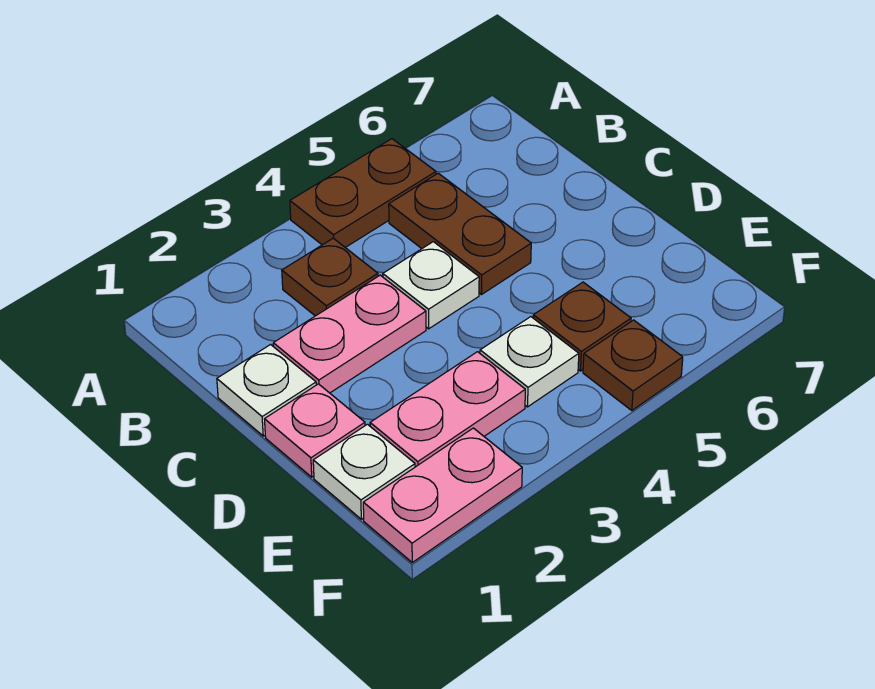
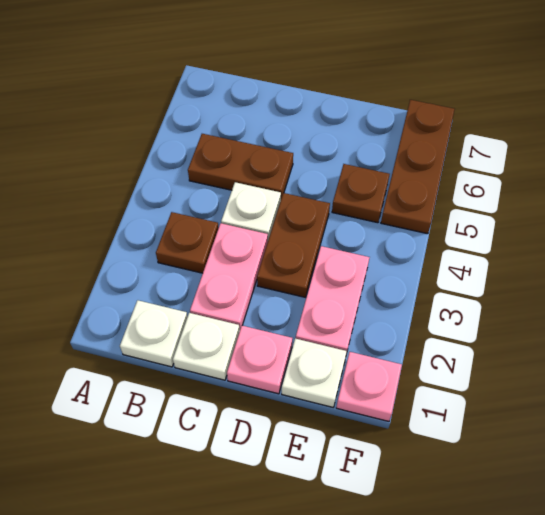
brown 1x2 plate [290,139,436,248] -> brown 1x2 plate moved to [257,193,330,297]
white 1x1 plate [480,317,579,407] -> white 1x1 plate moved to [120,300,187,367]
pink 1x2 plate [363,428,522,562] -> pink 1x1 plate [336,352,402,421]
brown 1x1 plate [583,320,683,410] -> brown 1x3 plate [381,100,455,234]

